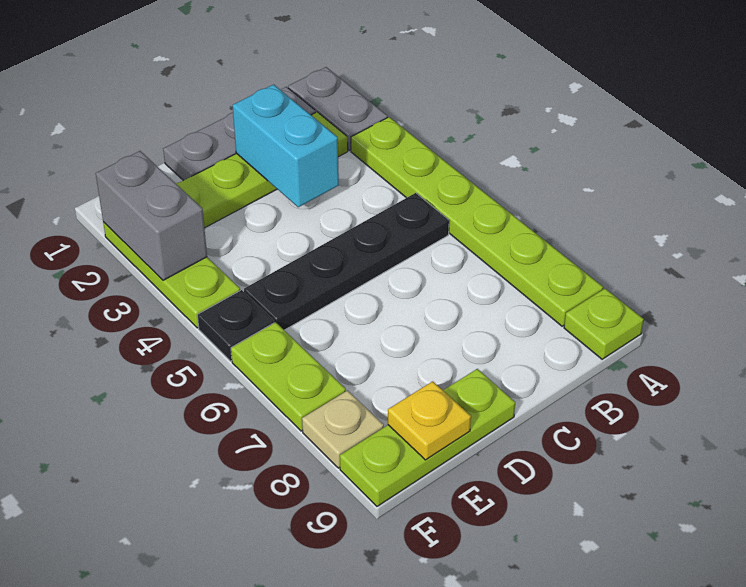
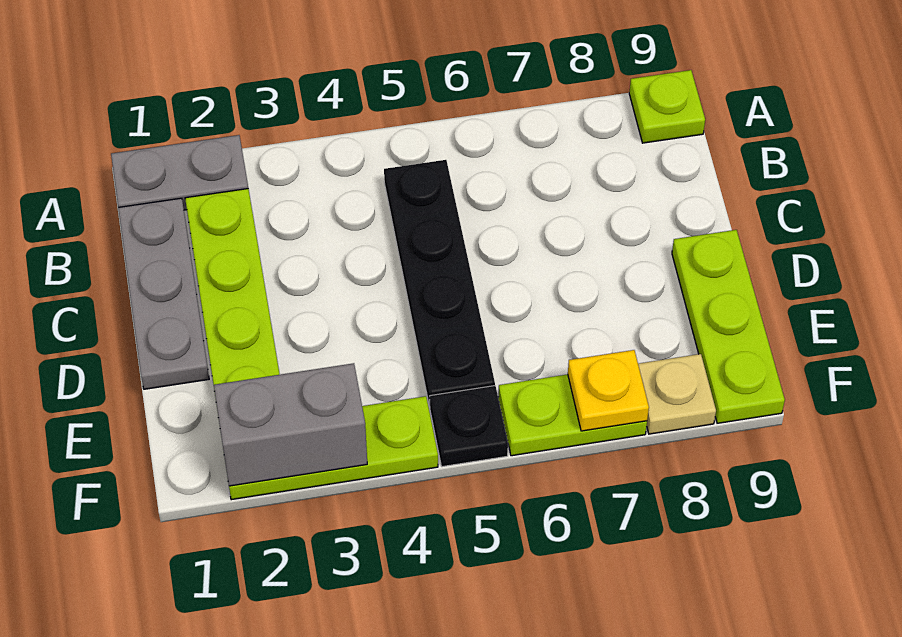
lime 1x6 plate [351,117,603,326] -> none
cyan 1x2 brick [233,85,339,207] -> none
yellow 1x1 plate [388,381,471,460] -> yellow 1x1 plate moved to [568,350,649,431]

